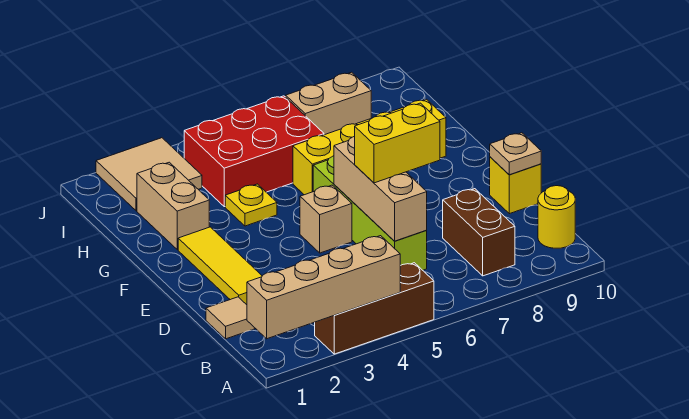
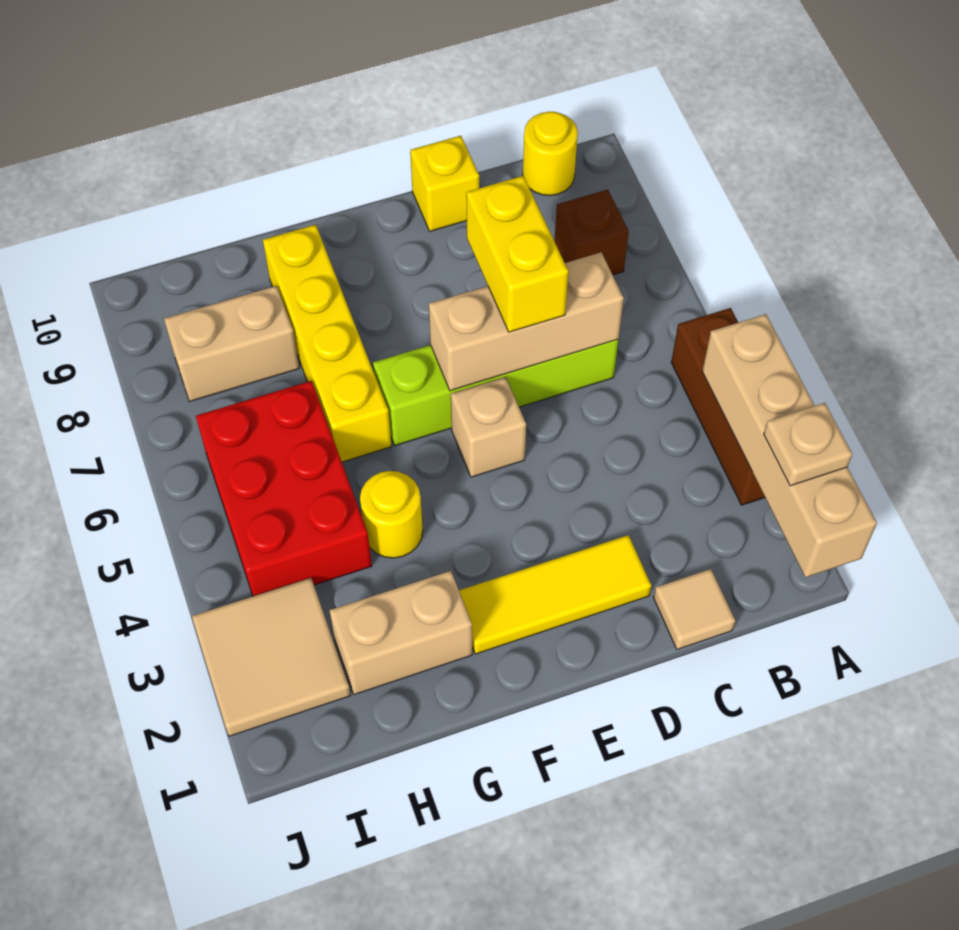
brown 1x2 brick [443,189,515,276] -> brown 1x1 brick [555,190,629,275]
tan 1x1 plate [490,133,541,175] -> tan 1x1 plate moved to [764,403,852,486]
yellow 1x1 plate [225,184,277,226] -> yellow 1x1 round brick [360,471,423,558]
tan 1x2 brick [286,72,371,135] -> tan 1x2 brick turned to [164,286,299,401]

